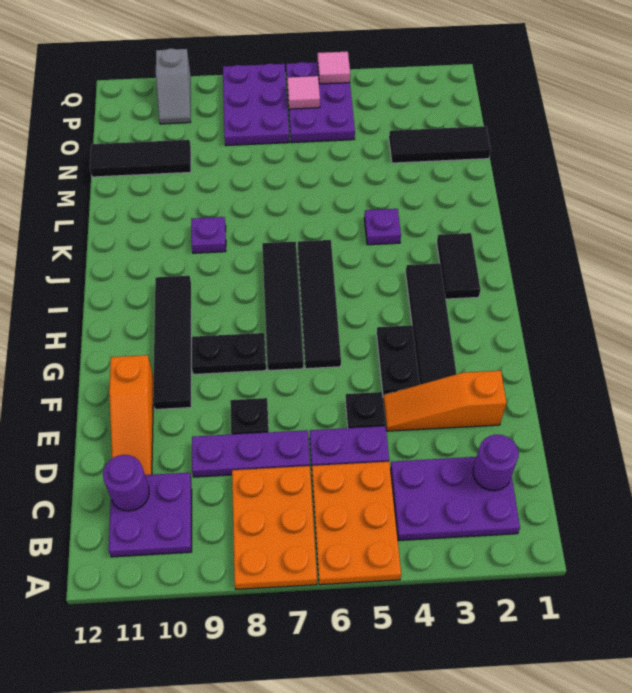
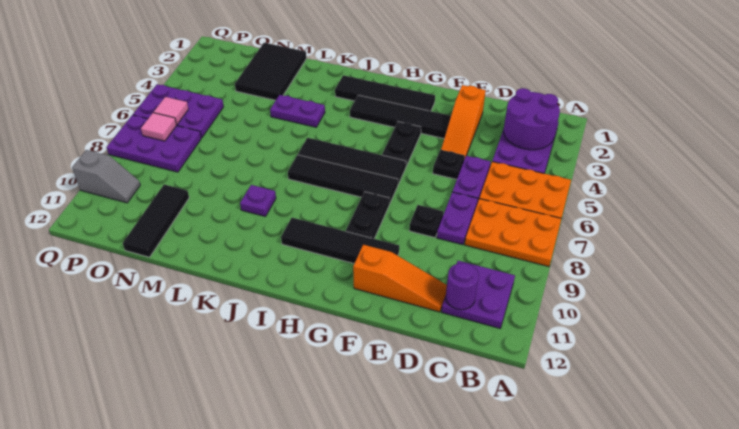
purple 1x1 round brick [473,435,519,491] -> purple 2x2 round brick [504,88,560,150]
purple 1x3 plate [192,430,310,477] -> purple 1x2 plate [437,192,478,245]
black 1x2 plate [377,325,420,397] -> black 1x2 plate turned to [382,122,421,166]
black 1x2 tile [437,233,481,299] -> black 1x4 tile [335,75,435,111]
purple 1x1 plate [364,209,401,245] -> purple 1x2 plate [270,95,325,127]
black 1x3 tile [389,126,491,163] -> black 2x3 tile [235,43,306,100]
pink 1x1 tile [318,52,350,84] -> pink 1x1 tile moved to [141,113,177,141]

